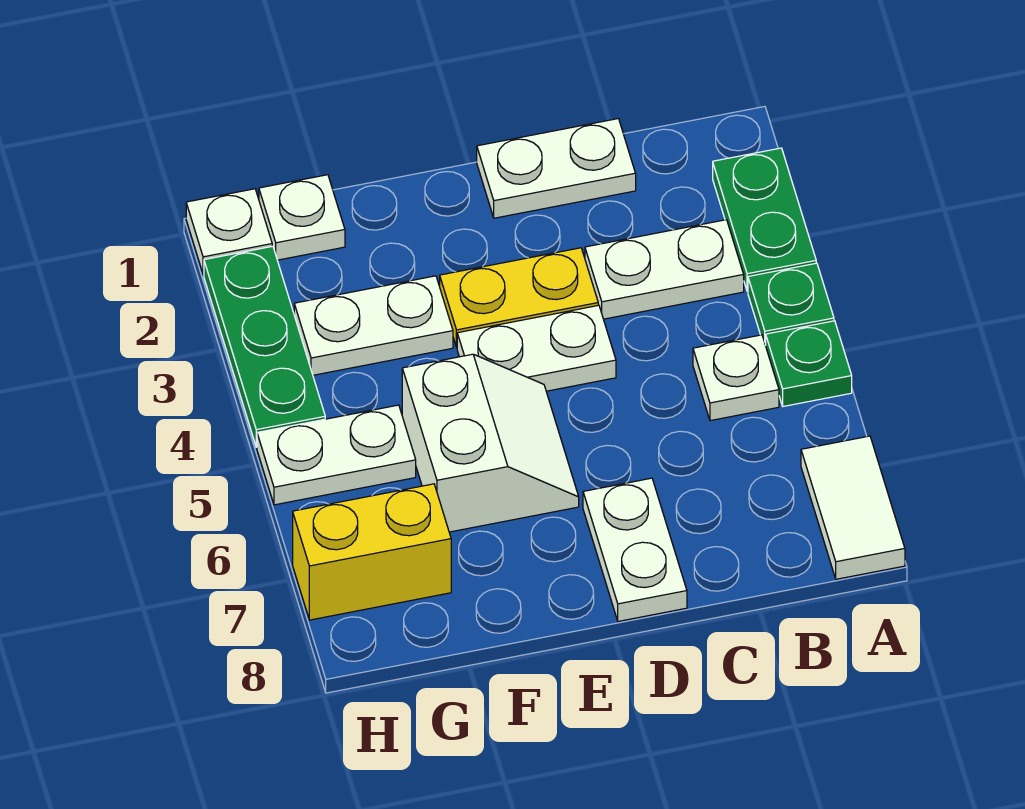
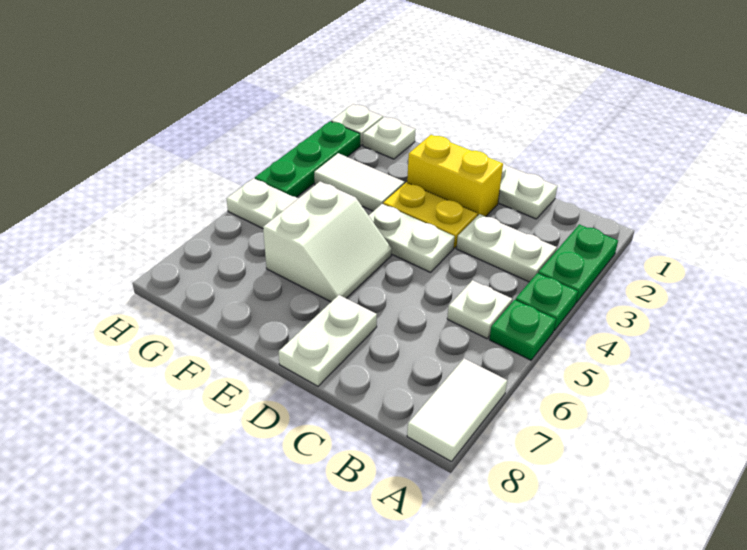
white 1x2 plate [294,276,453,375] -> white 1x2 tile [314,153,404,211]
yellow 1x2 brick [293,484,451,620] -> yellow 1x2 brick moved to [407,135,503,216]

